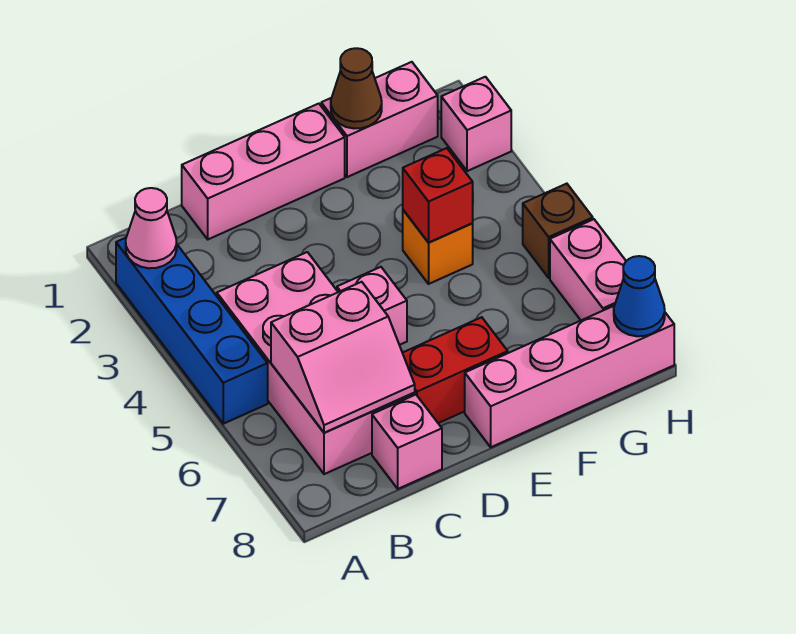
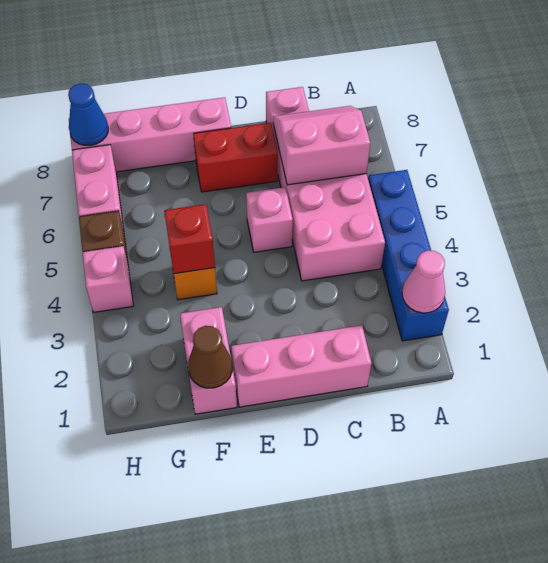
pink 1x2 brick [321,62,438,177] -> pink 1x2 brick turned to [180,307,237,414]
pink 1x1 brick [441,77,511,171] -> pink 1x1 brick moved to [83,246,133,312]

